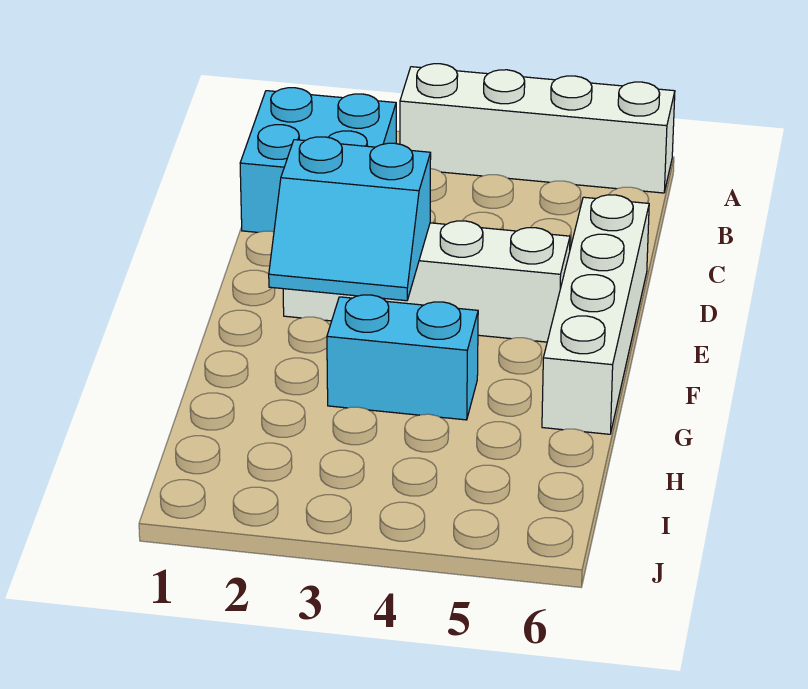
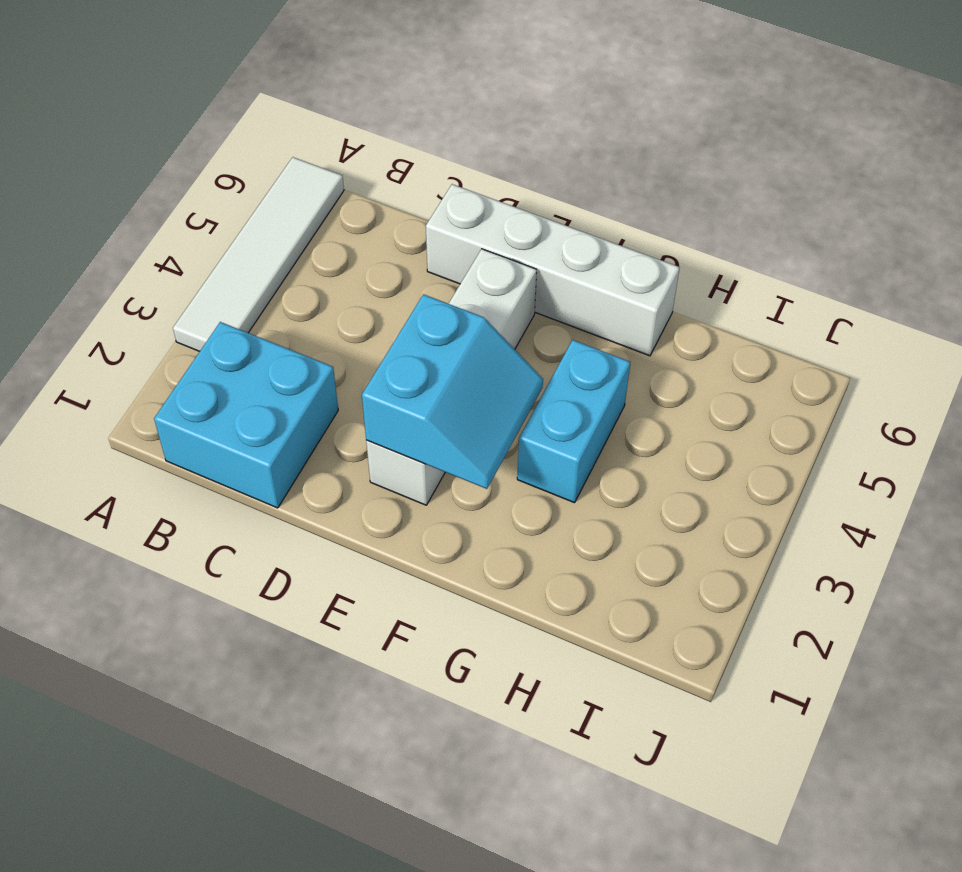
white 1x4 brick [400,64,675,193] -> white 1x4 tile [173,157,344,351]

